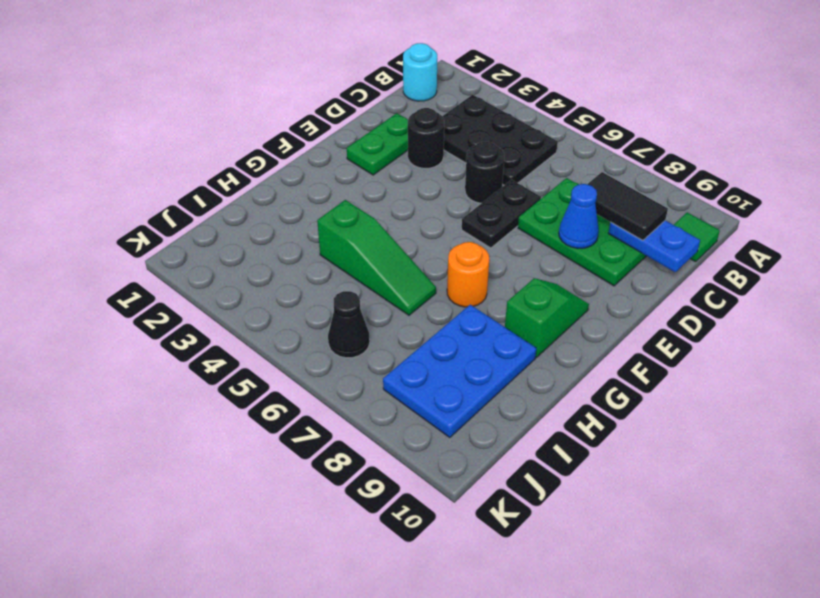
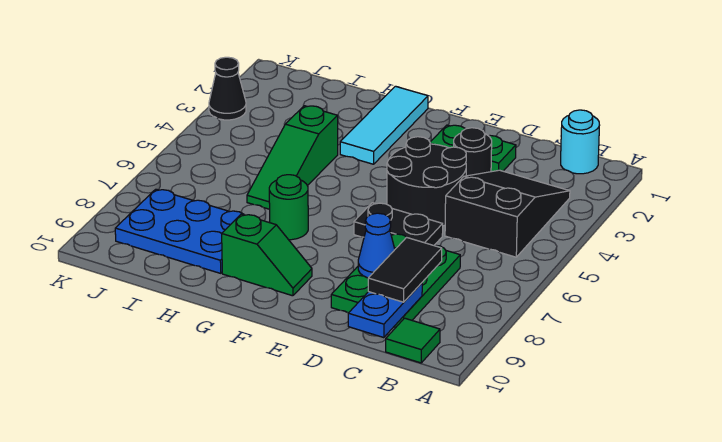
black 2x3 plate [442,95,558,185] -> black 2x3 slope [445,170,570,257]
black 1x1 round brick [465,142,504,203] -> black 2x2 round brick [387,137,466,226]
none -> cyan 1x3 tile [340,86,428,164]
orange 1x1 round brick [447,242,489,307] -> green 1x1 round brick [269,175,308,240]
black 1x1 cone [328,291,370,358] -> black 1x1 cone moved to [209,57,246,120]

